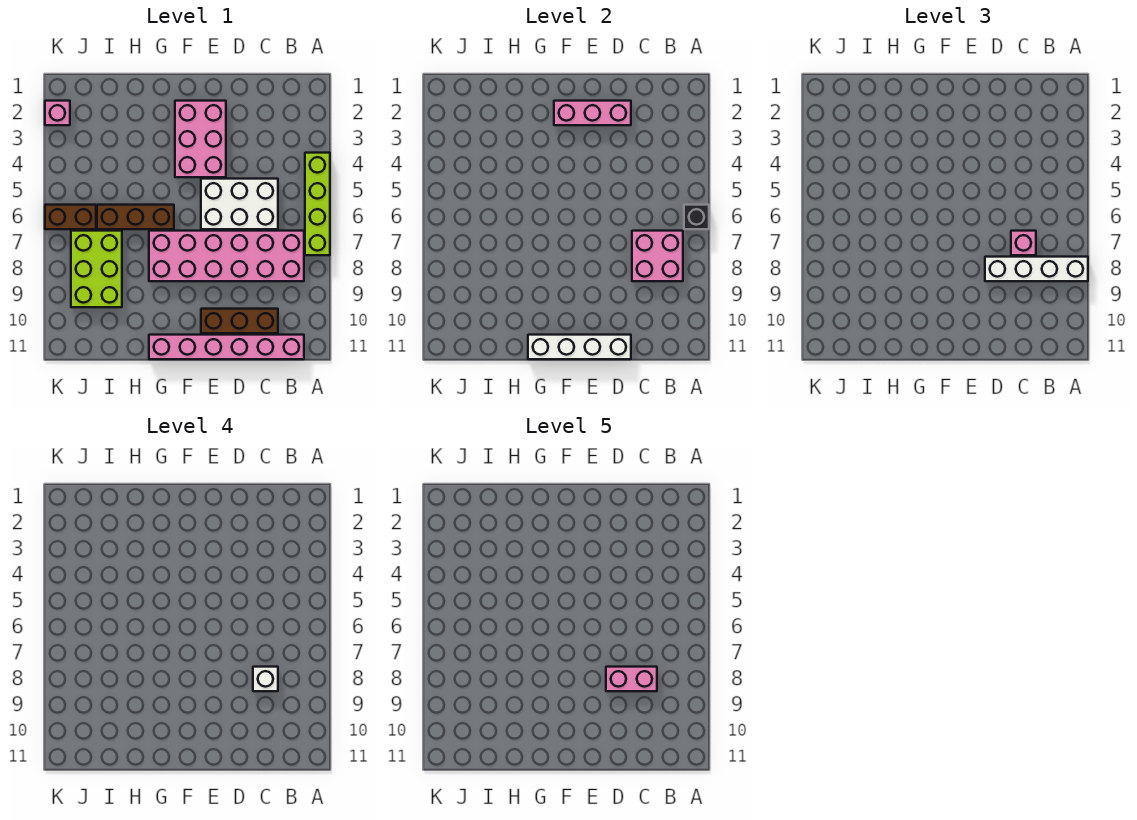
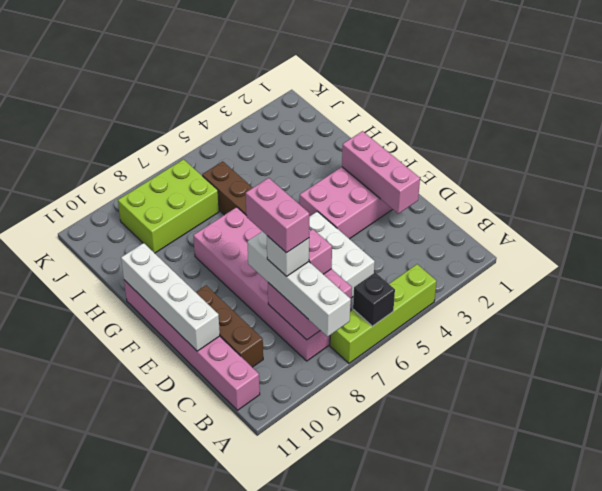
brown 1x2 brick [45,205,96,229] -> none
pink 1x1 brick [45,101,70,125] -> none

